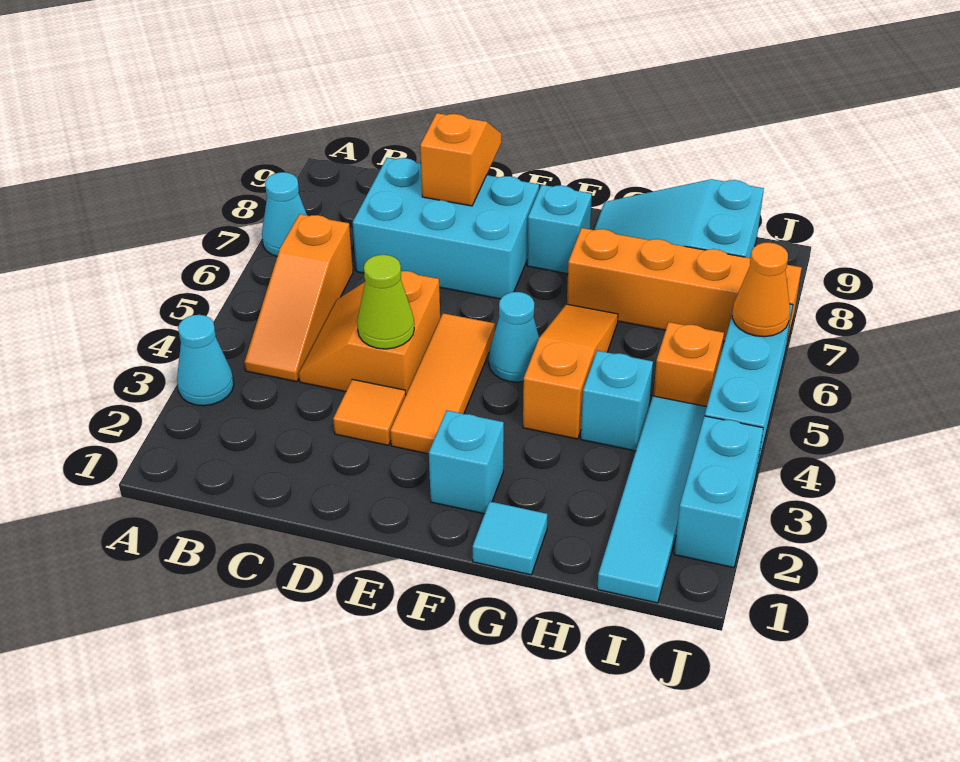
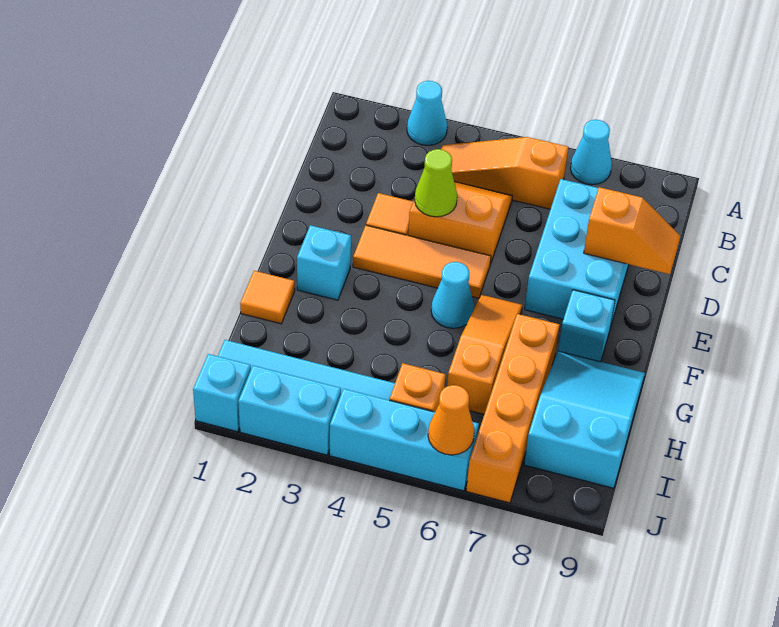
cyan 1x1 tile [473,502,547,575] -> orange 1x1 tile [240,271,295,324]
orange 1x3 slope [523,304,618,439] -> orange 1x3 slope turned to [447,295,523,414]
cyan 1x1 brick [581,351,653,451] -> cyan 1x1 brick moved to [193,354,251,432]

